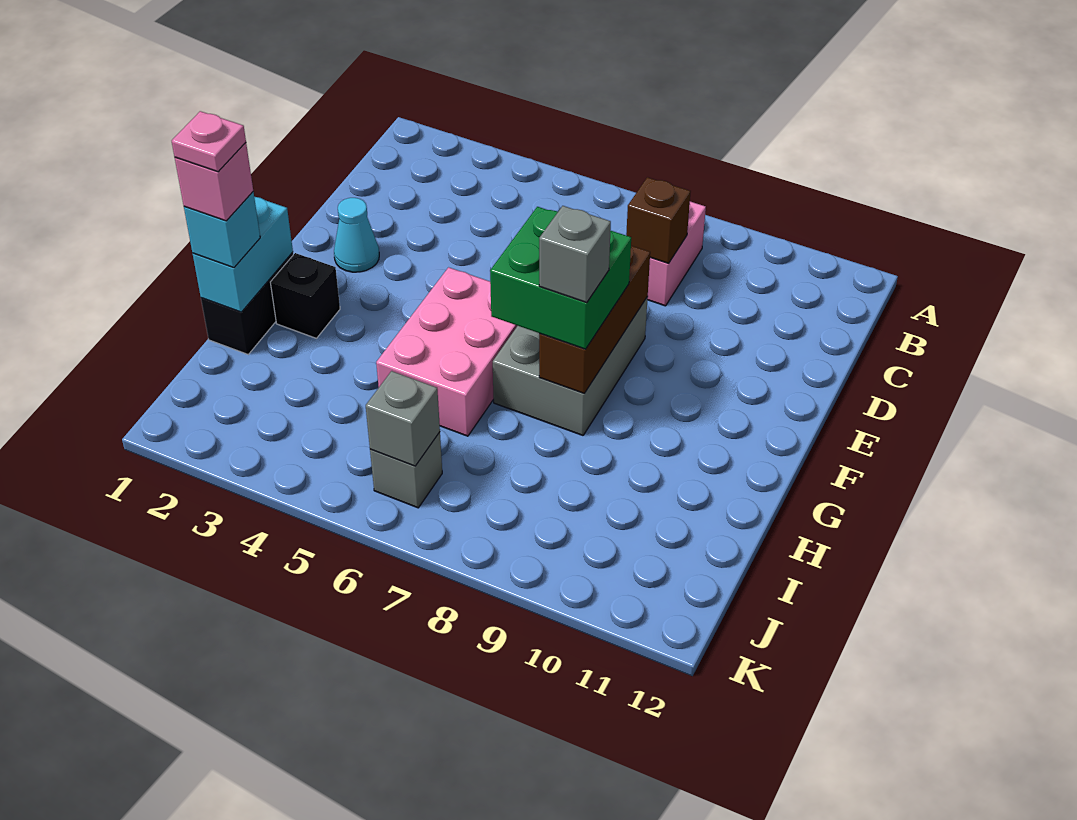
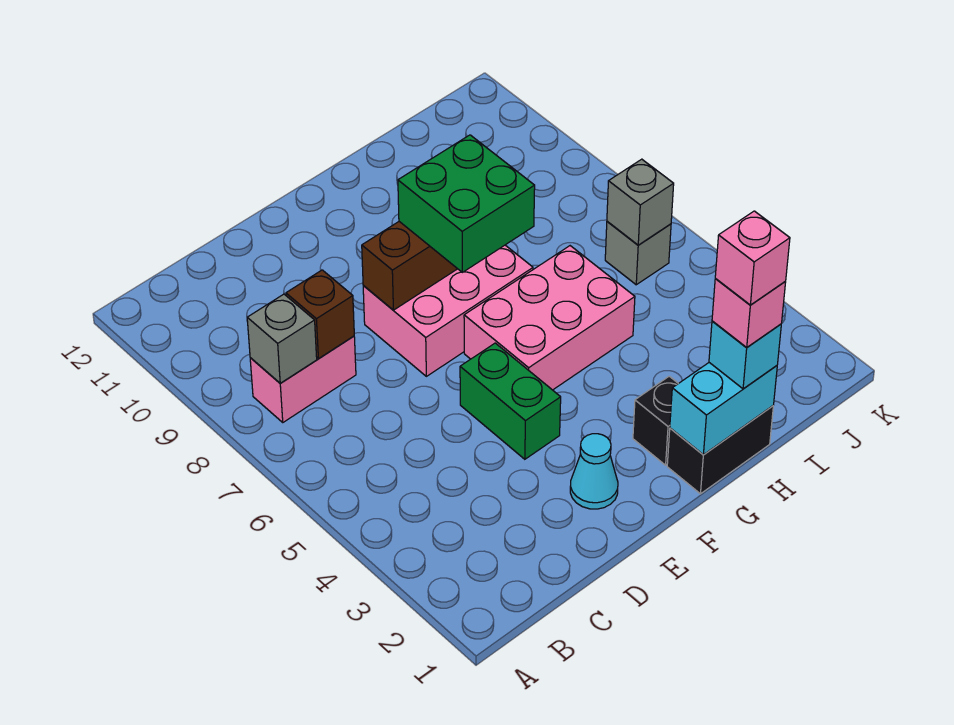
none -> green 1x2 brick [460,343,561,459]
grey 2x3 brick [493,297,648,435] -> pink 2x3 brick [363,245,533,376]
grey 1x1 brick [539,206,611,302] -> grey 1x1 brick moved to [247,294,317,383]
pink 1x1 plate [172,111,246,172] -> pink 1x1 brick [715,211,790,305]

